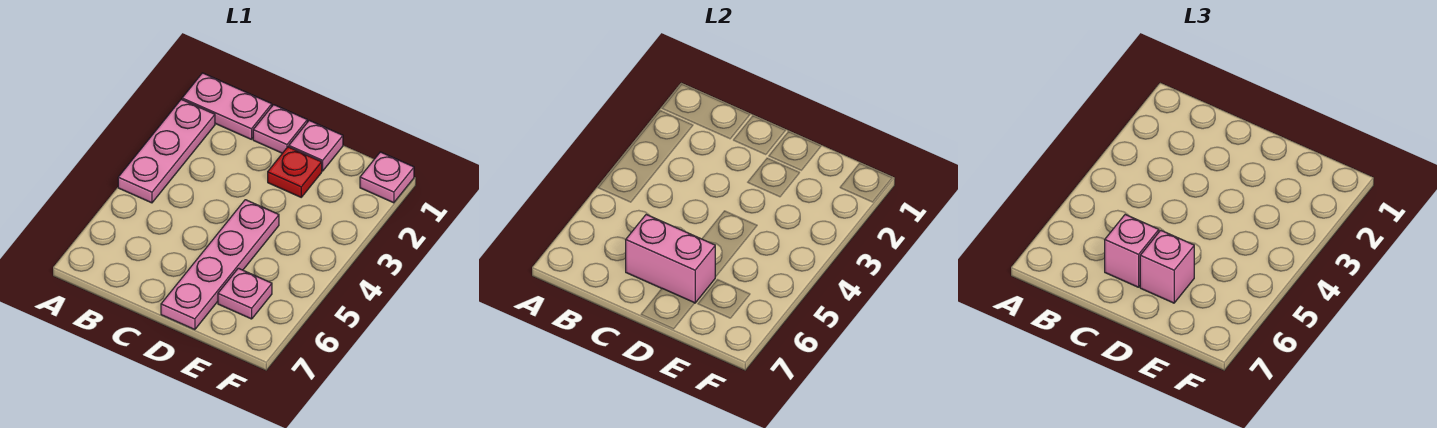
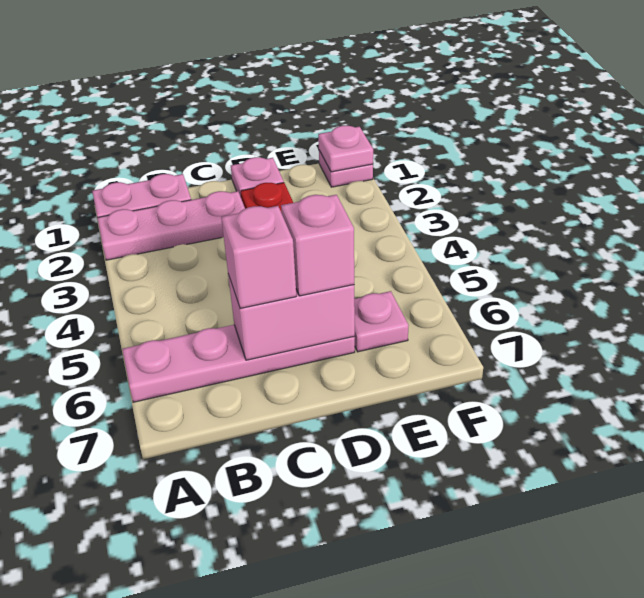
pink 1x3 plate [118,99,215,203] -> pink 1x3 plate turned to [97,191,245,260]
pink 1x1 plate [253,105,307,153] -> pink 1x1 plate moved to [318,126,373,172]
pink 1x4 plate [161,200,279,330] -> pink 1x4 plate turned to [122,325,355,402]

